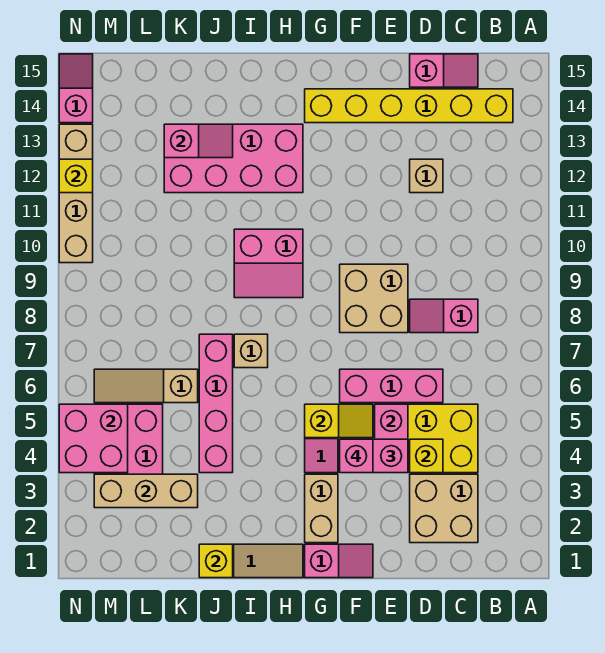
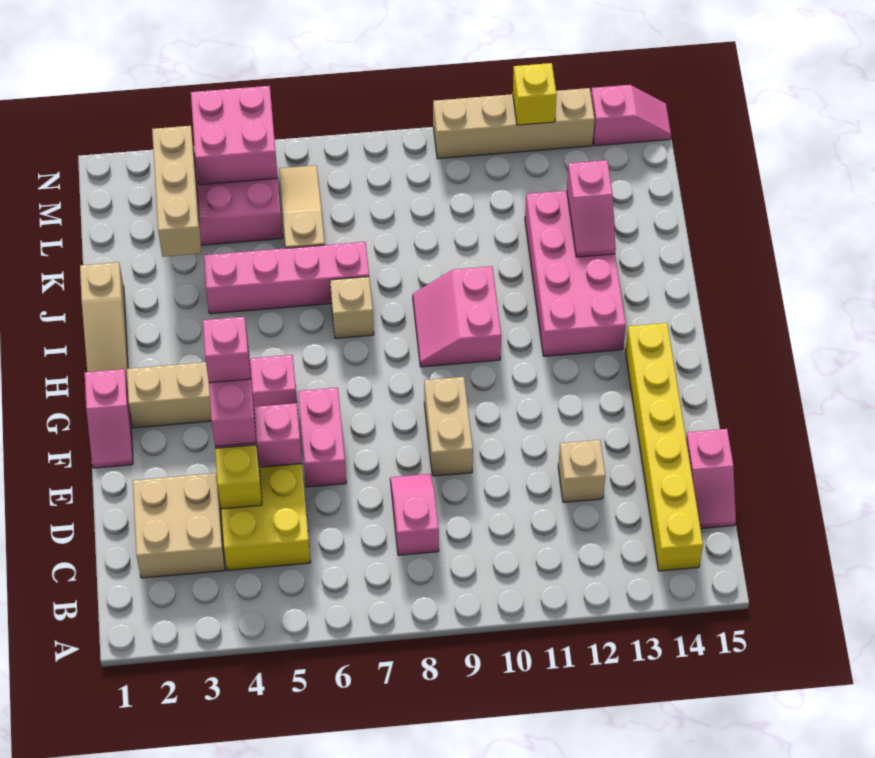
pink 1x3 brick [340,369,443,403] -> pink 1x2 brick [298,388,346,487]
tan 2x2 brick [340,264,408,333] -> tan 1x2 brick [424,377,473,476]
yellow 1x2 slope [305,404,373,438] -> none
yellow 1x1 brick [199,544,233,578] -> none

